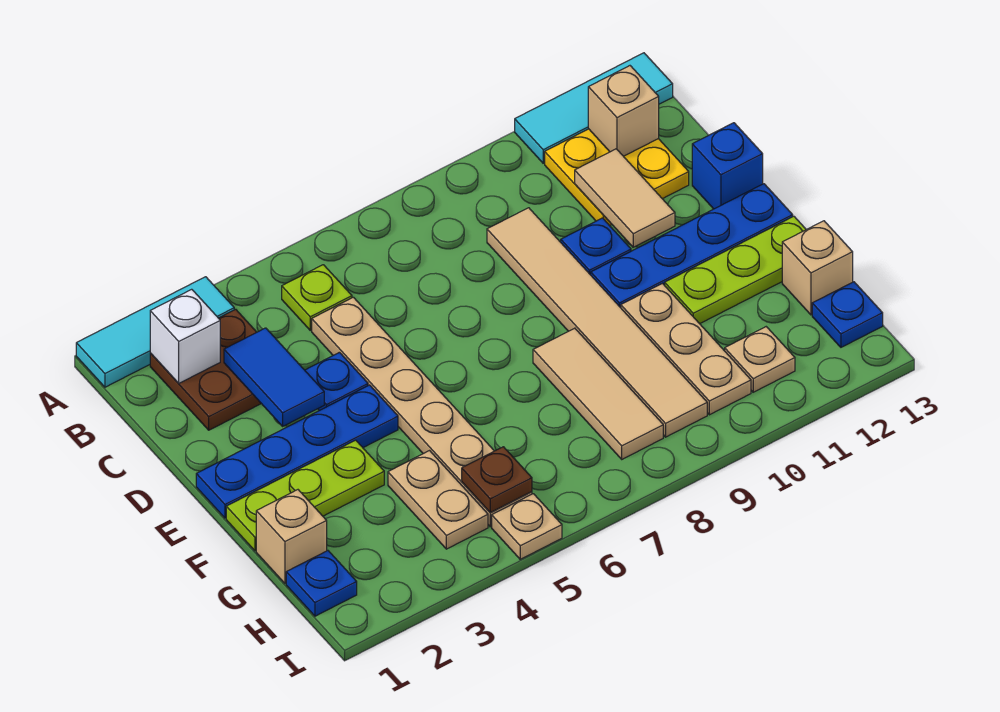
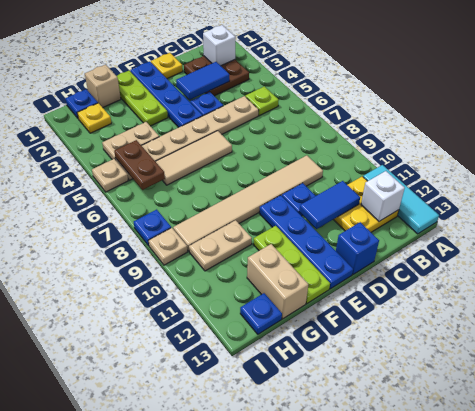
cyan 1x3 tile [76,277,234,387] -> none
tan 1x1 brick [588,66,659,156] -> white 1x1 brick [361,171,405,221]
tan 1x2 tile [575,149,675,247] -> blue 1x2 tile [299,181,360,229]
none -> yellow 1x1 plate [151,53,183,79]
tan 1x3 tile [533,328,663,459] -> tan 1x3 tile moved to [155,131,232,185]
tan 1x3 plate [621,284,751,415] -> tan 1x2 plate [189,220,252,271]
tan 1x1 brick [782,221,853,315] -> tan 1x2 brick [247,244,308,319]
none -> yellow 1x1 plate [77,103,111,133]
brown 1x1 plate [462,447,532,512] -> brown 1x2 plate [114,140,165,190]
tan 1x1 plate [725,327,795,392] -> tan 1x1 plate moved to [149,228,187,265]
none -> blue 1x1 plate [134,209,171,246]

